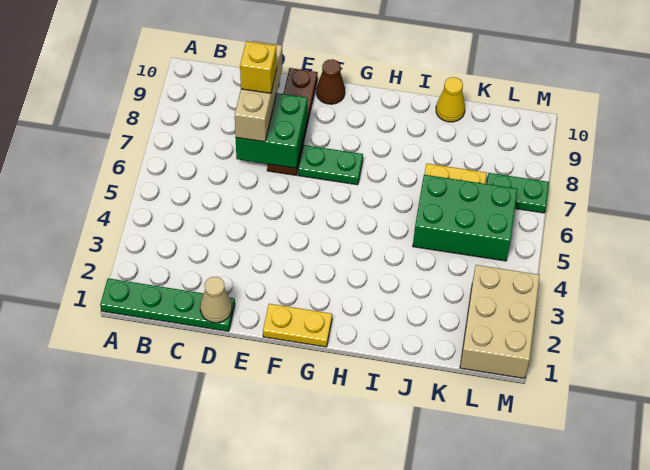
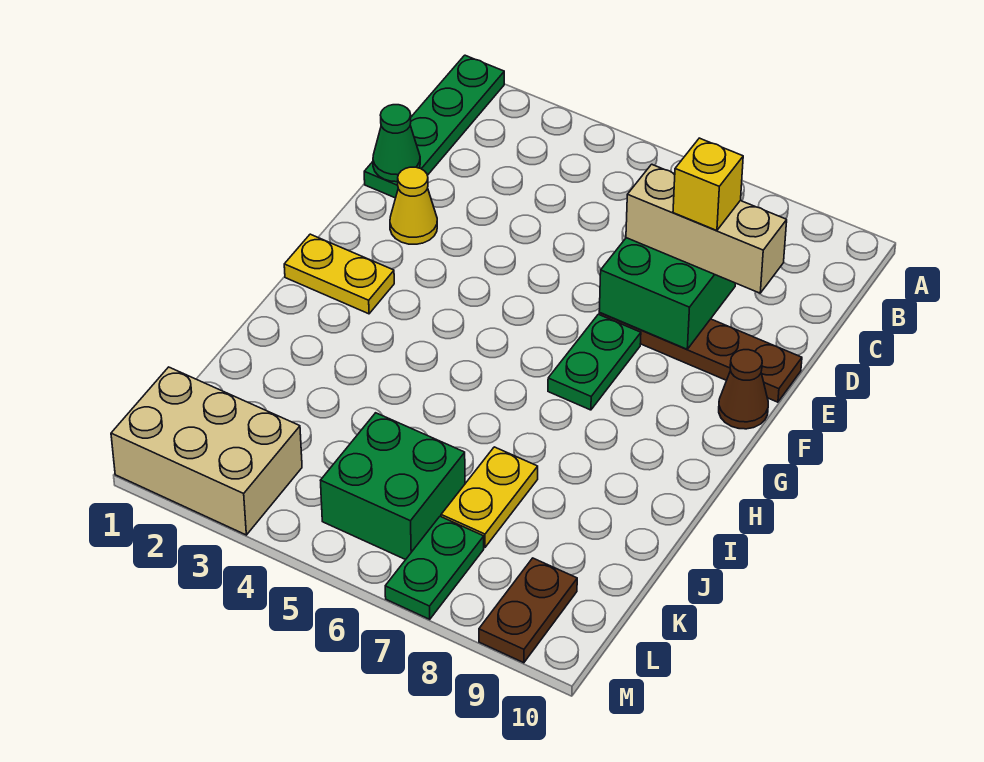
tan 1x1 cone [200,277,232,323] -> green 1x1 cone [373,105,420,182]
yellow 1x2 plate [263,304,332,347] -> yellow 1x2 plate turned to [284,234,394,314]
green 2x3 brick [413,175,517,261] -> green 2x2 brick [321,413,465,560]
yellow 1x1 cone [436,77,465,122] -> yellow 1x1 cone moved to [390,167,437,244]
none -> brown 1x2 plate [479,558,577,663]

